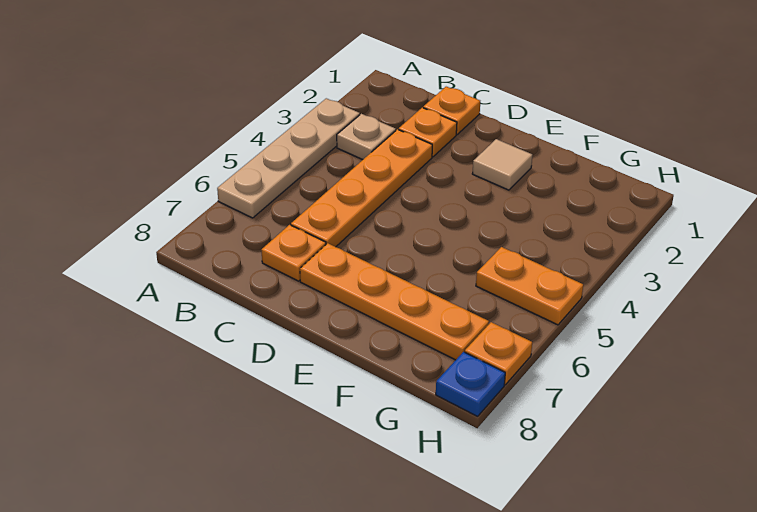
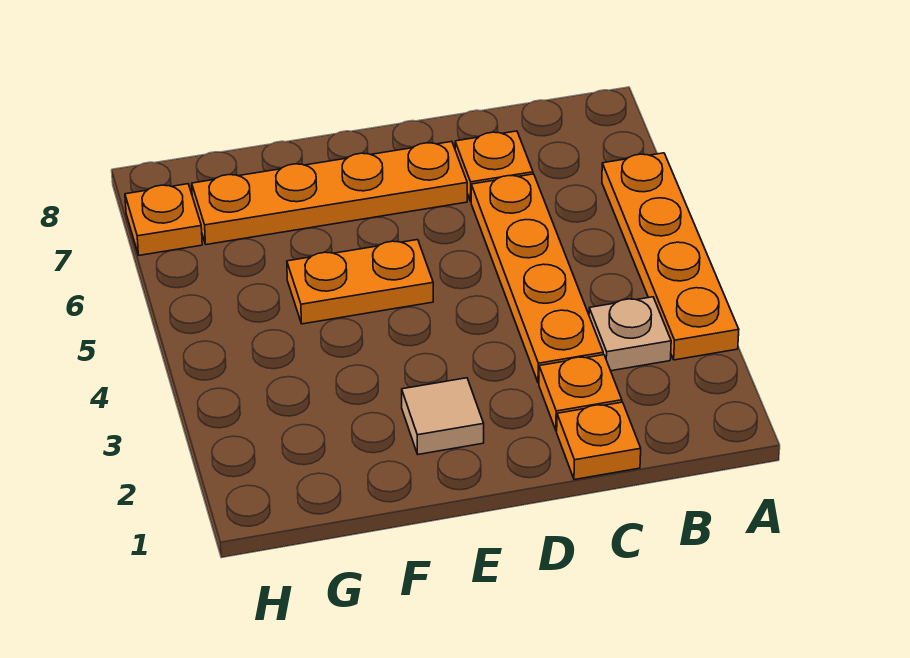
tan 1x4 plate [217,98,360,218] -> orange 1x4 plate [602,153,739,360]
orange 1x2 plate [476,247,583,325] -> orange 1x2 plate moved to [287,240,433,324]
blue 1x1 plate [436,352,505,416] -> none

